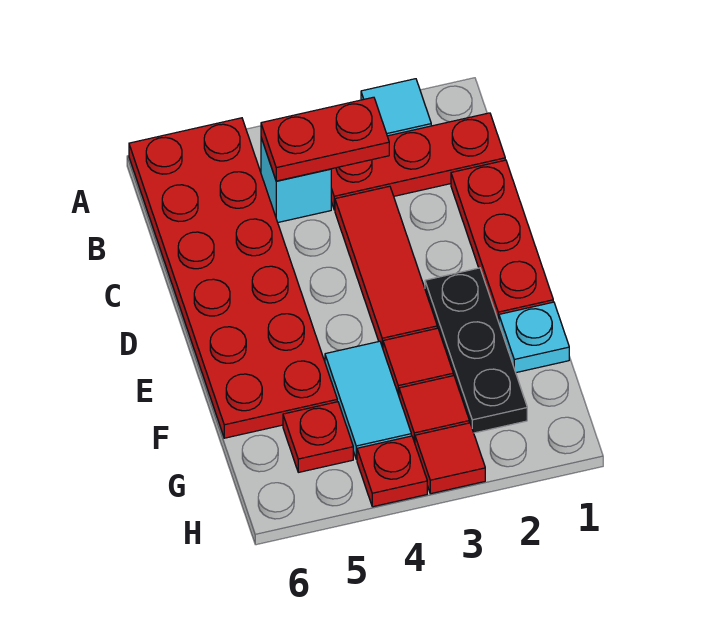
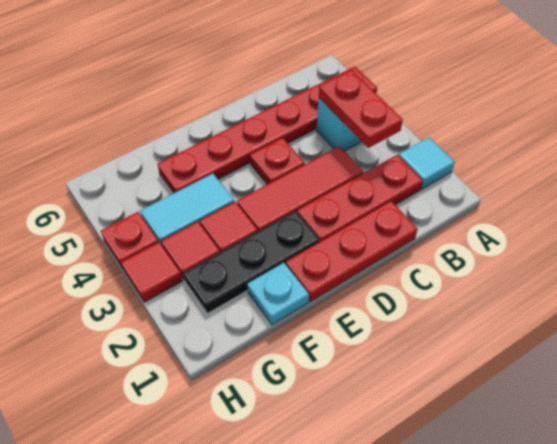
red 2x6 plate [129,118,337,438] -> red 1x6 plate [158,66,377,193]
red 1x3 plate [331,113,505,210] -> red 1x3 plate turned to [297,155,423,241]
red 1x1 plate [283,402,353,472] -> red 1x1 plate moved to [250,138,305,184]

